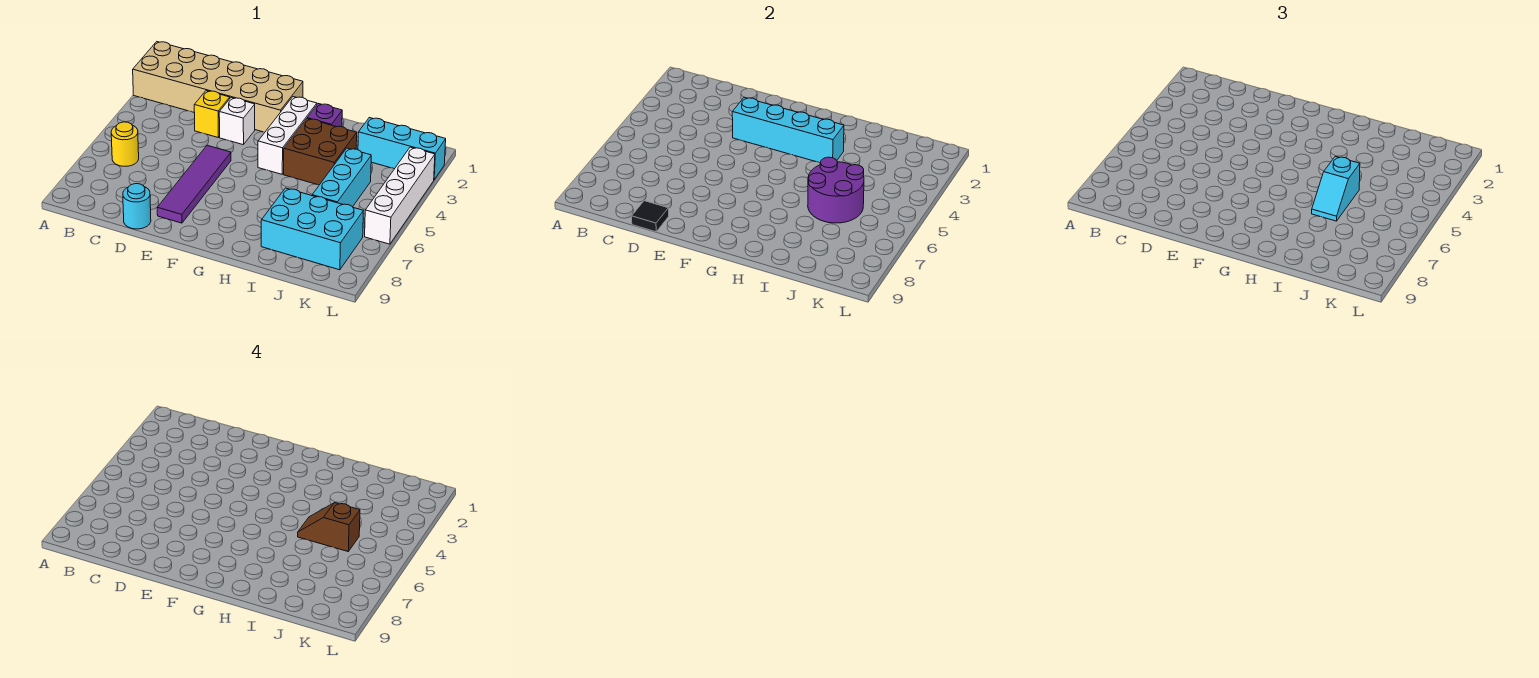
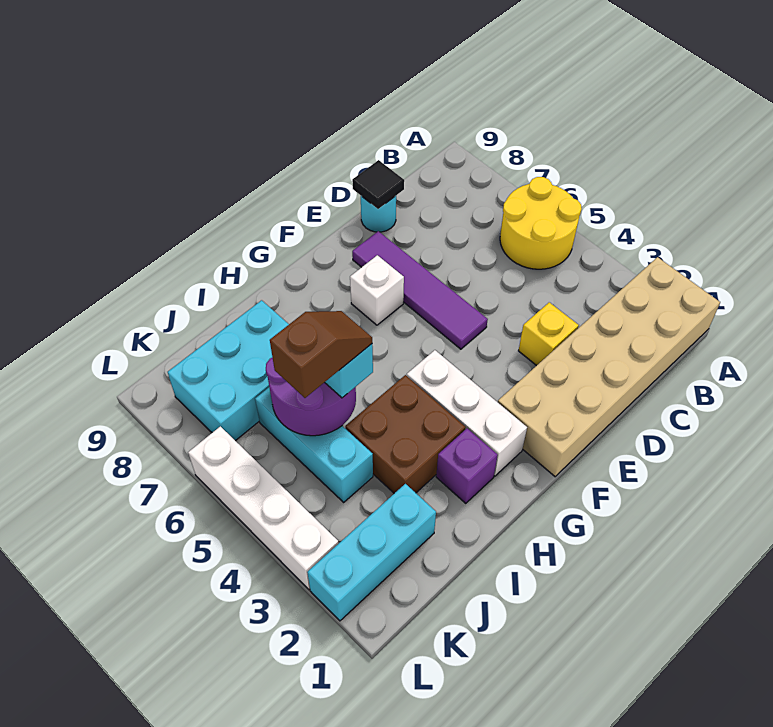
yellow 1x1 round brick [111,122,139,166] -> yellow 2x2 round brick [500,177,582,269]
white 1x1 brick [219,98,255,145] -> white 1x1 brick moved to [350,255,404,325]
cyan 1x4 brick [732,97,844,163] -> none

